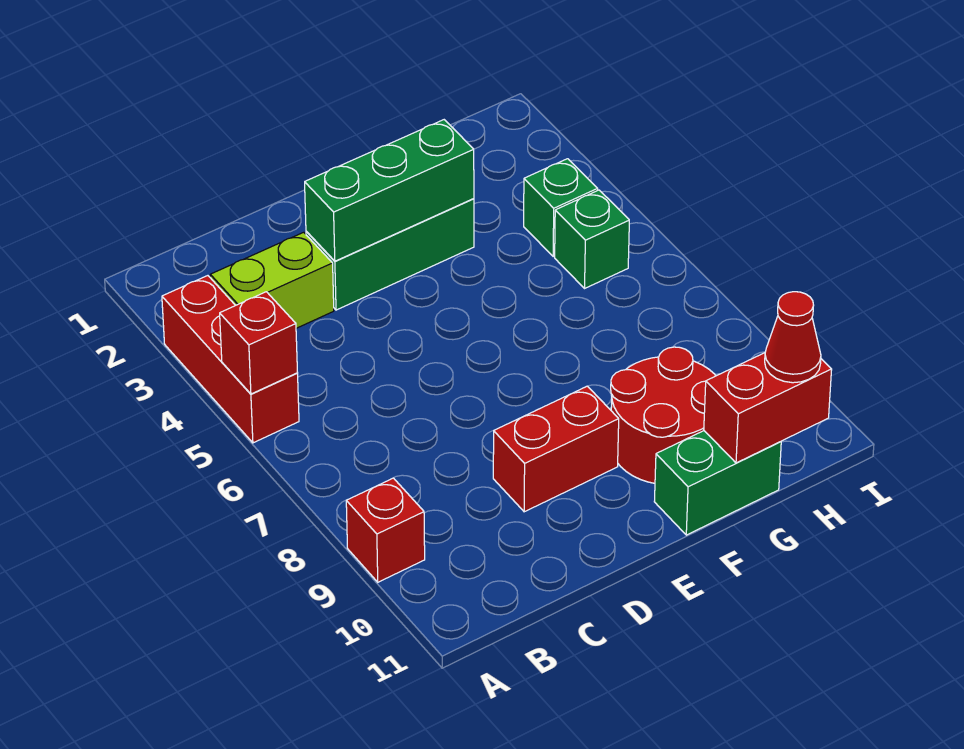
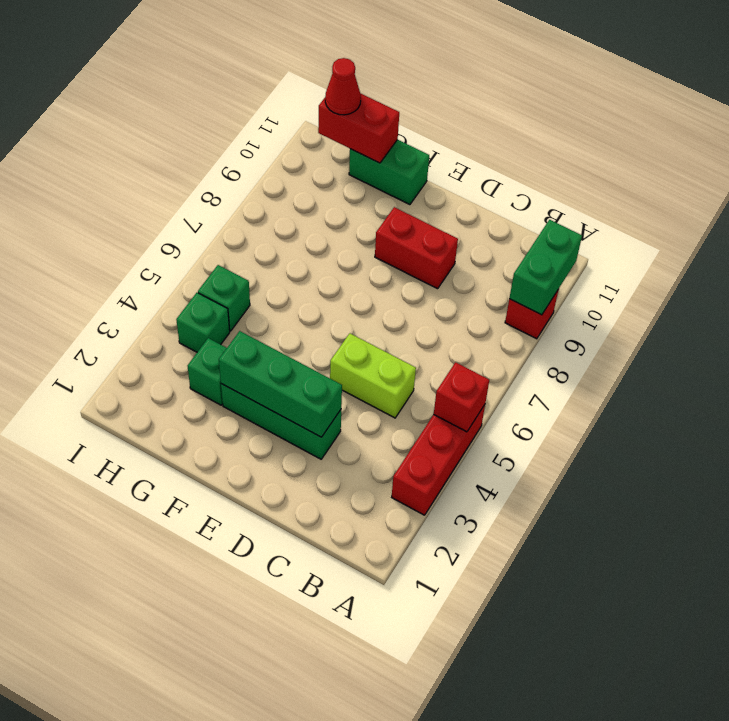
none -> green 1x2 brick [509,220,582,315]
lime 1x2 brick [210,232,334,328] -> lime 1x2 brick moved to [330,333,416,418]
red 2x2 round brick [611,347,716,483] -> none
none -> green 1x1 brick [188,338,227,405]

